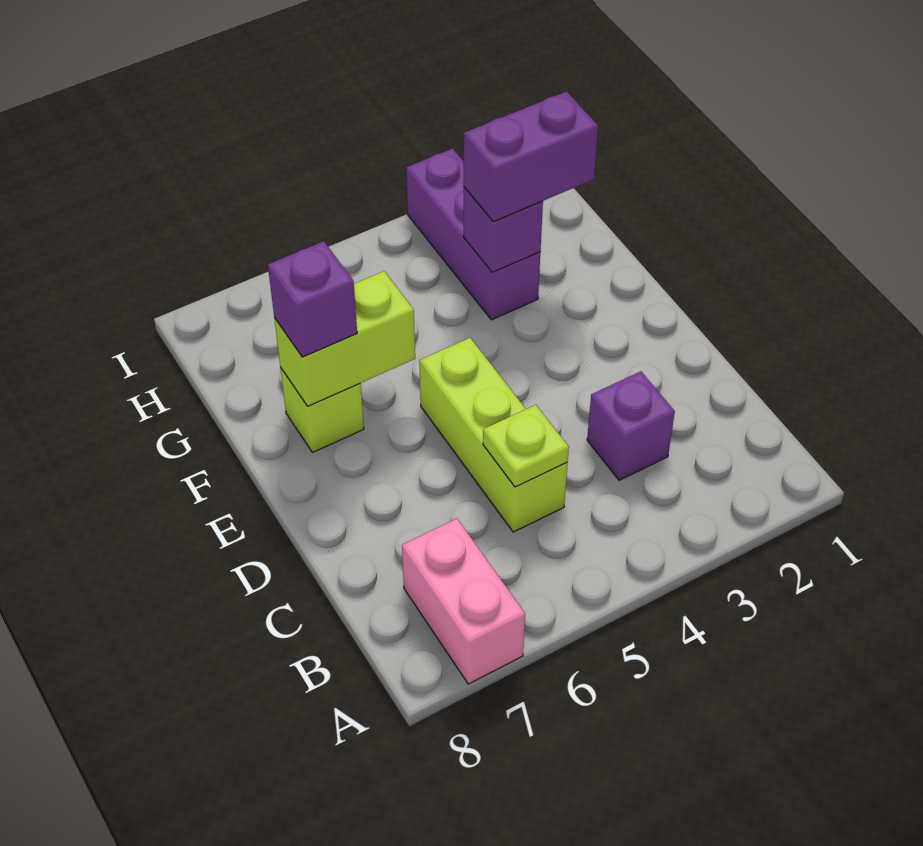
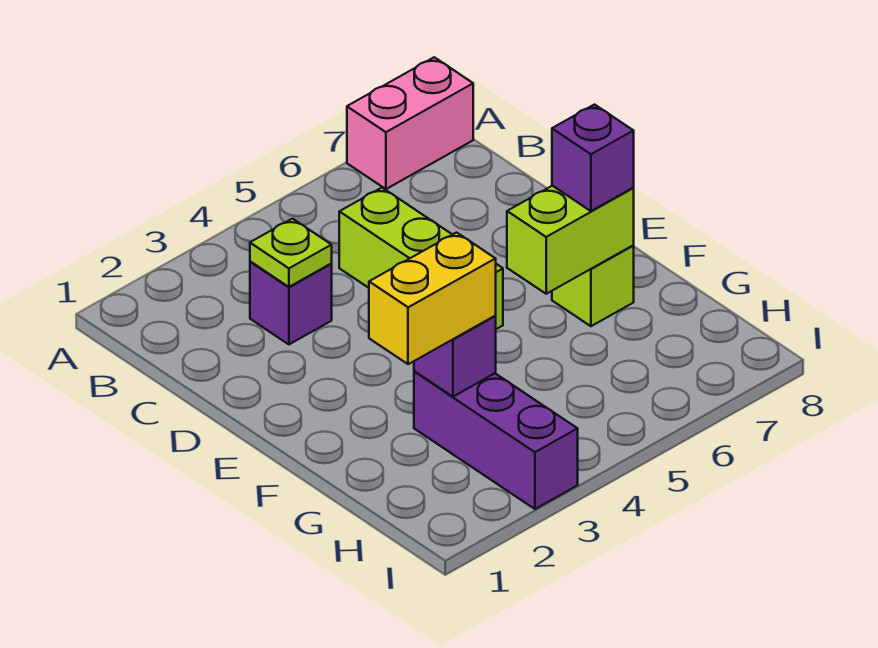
pink 1x2 brick [402,519,525,684] -> pink 1x2 brick turned to [347,57,473,189]
lime 1x1 plate [483,405,569,487] -> lime 1x1 plate moved to [250,219,332,287]
purple 1x2 brick [464,91,598,222] -> yellow 1x2 brick [369,233,496,364]

